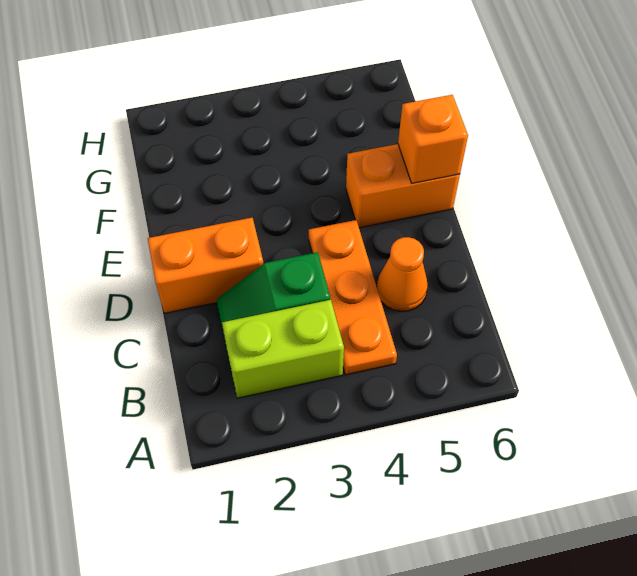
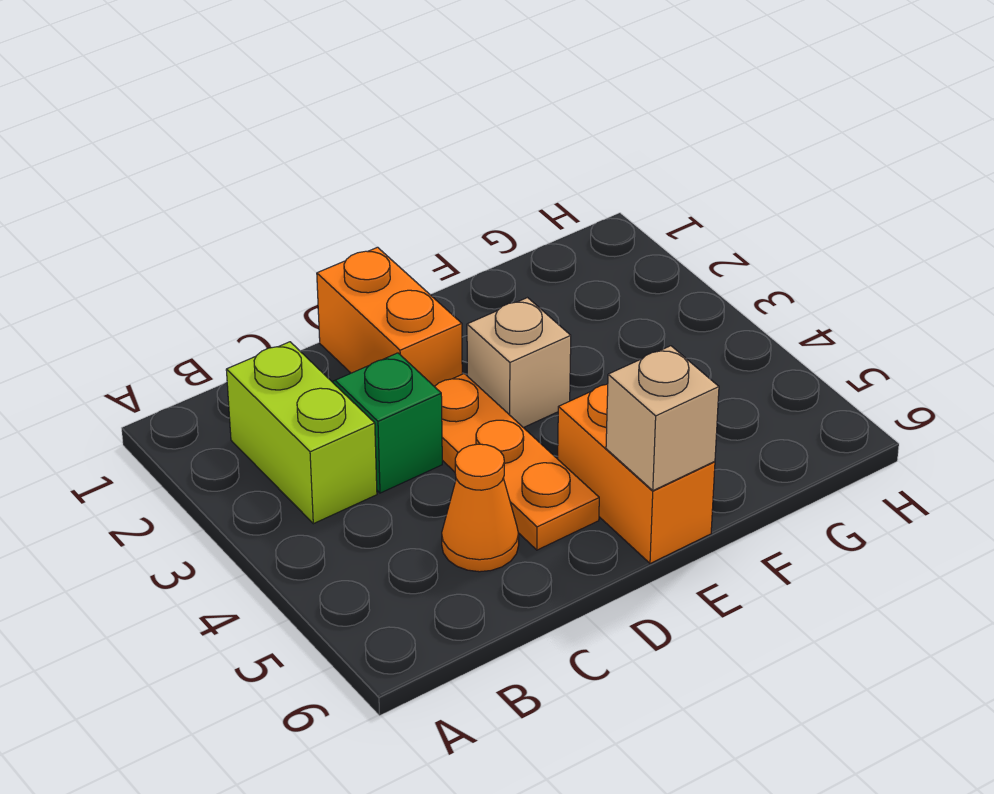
orange 1x3 plate [309,220,397,375] -> orange 1x3 plate turned to [435,374,599,550]
none -> tan 1x1 brick [467,298,571,428]
orange 1x1 brick [398,95,468,183] -> tan 1x1 brick [606,346,719,491]

